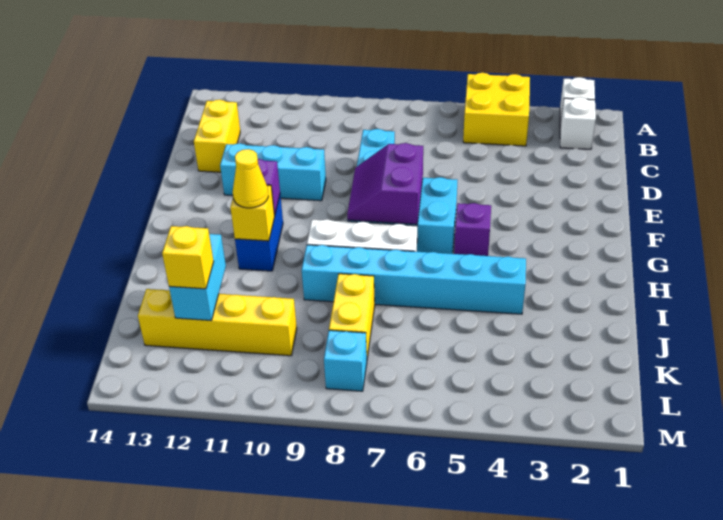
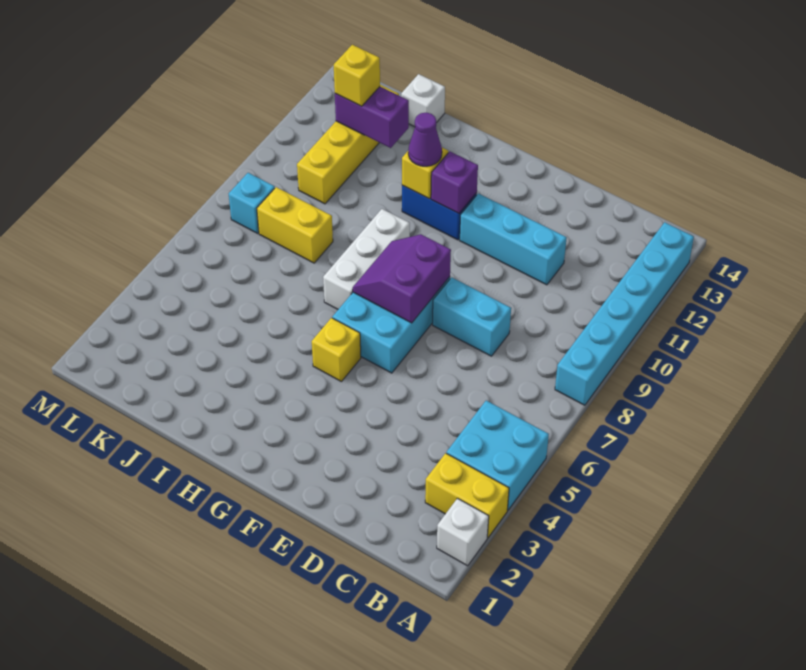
yellow 2x2 brick [463,73,530,146] -> cyan 2x2 brick [446,401,549,510]
white 1x1 brick [560,97,596,149] -> white 1x1 brick moved to [401,74,445,127]
yellow 1x2 brick [194,100,240,172] -> yellow 1x2 brick moved to [425,453,509,538]
cyan 1x3 brick [220,143,326,201] -> cyan 1x3 brick turned to [460,193,567,285]
purple 2x2 slope [347,143,423,224] -> purple 2x2 slope turned to [353,234,451,323]
purple 1x1 brick [454,203,491,256] -> yellow 1x1 brick [312,318,361,381]
yellow 1x1 cone [233,149,268,208] -> purple 1x1 cone [408,113,442,166]
cyan 1x6 brick [302,245,526,314] -> cyan 1x6 brick moved to [555,222,694,405]
cyan 1x2 brick [169,234,226,321] -> purple 1x2 brick [335,87,409,148]

